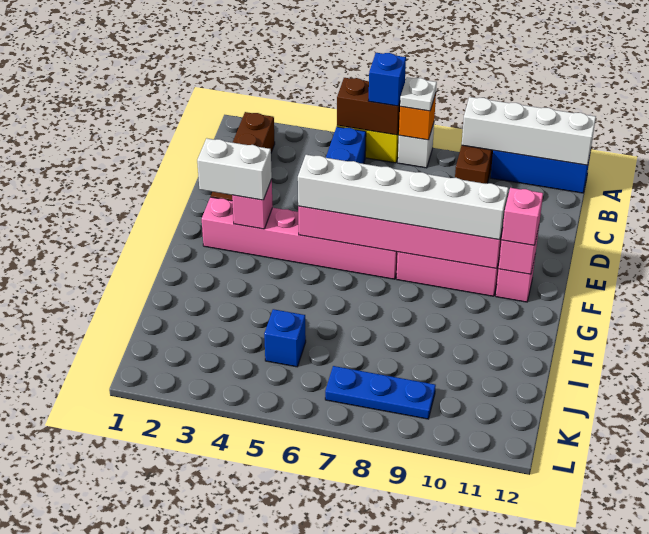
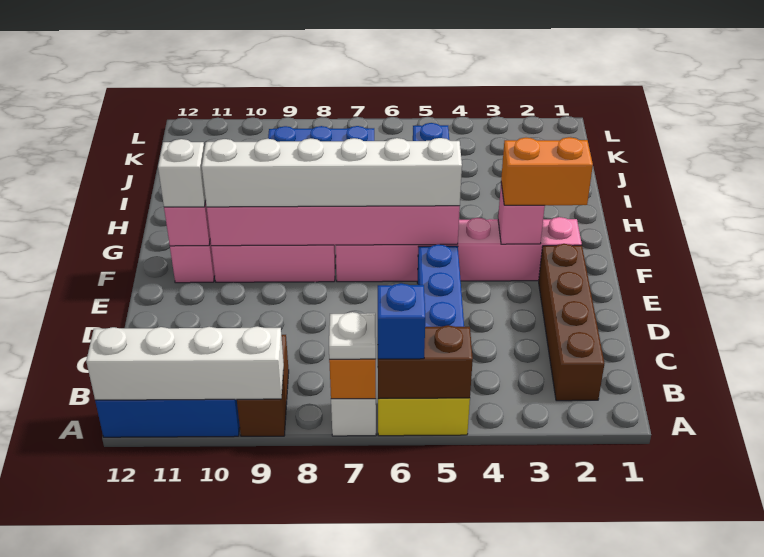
white 1x2 brick [197,138,272,200] -> orange 1x2 brick [501,137,593,206]
pink 1x1 brick [502,188,543,245] -> white 1x1 brick [158,139,206,207]

